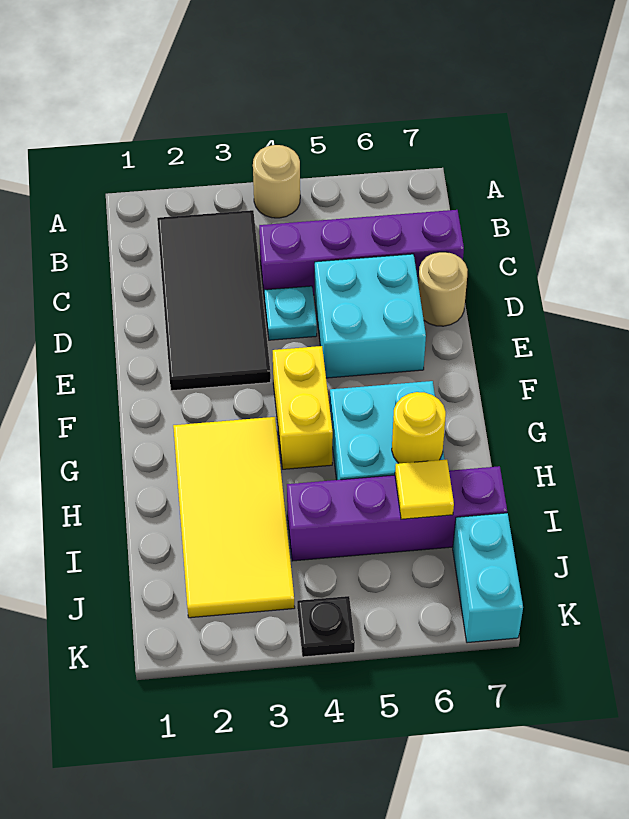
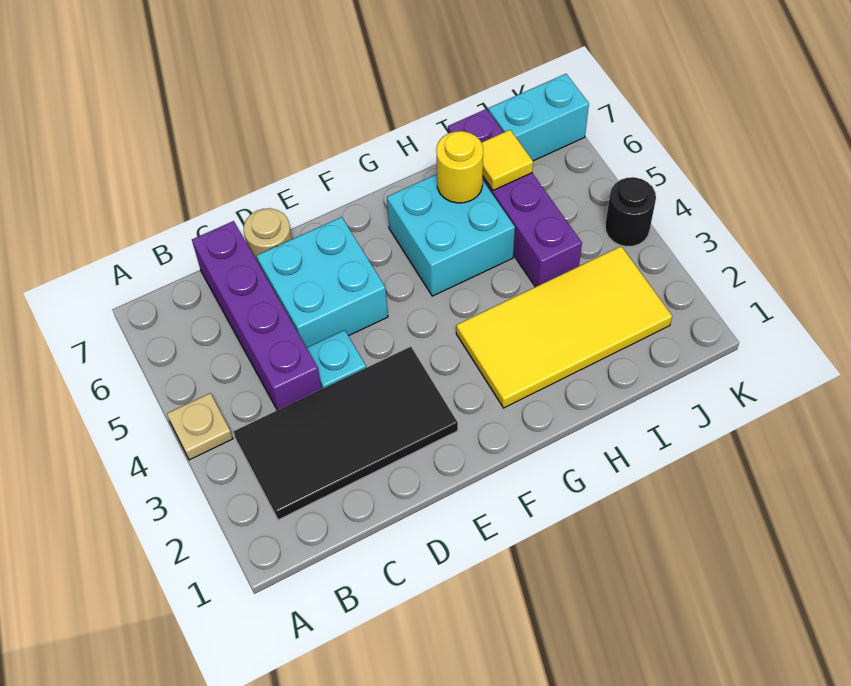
tan 1x1 round brick [253,145,300,218] -> tan 1x1 plate [167,393,233,460]
yellow 1x2 brick [273,346,333,469] -> none
black 1x1 plate [297,596,355,657] -> black 1x1 round brick [605,177,656,247]

